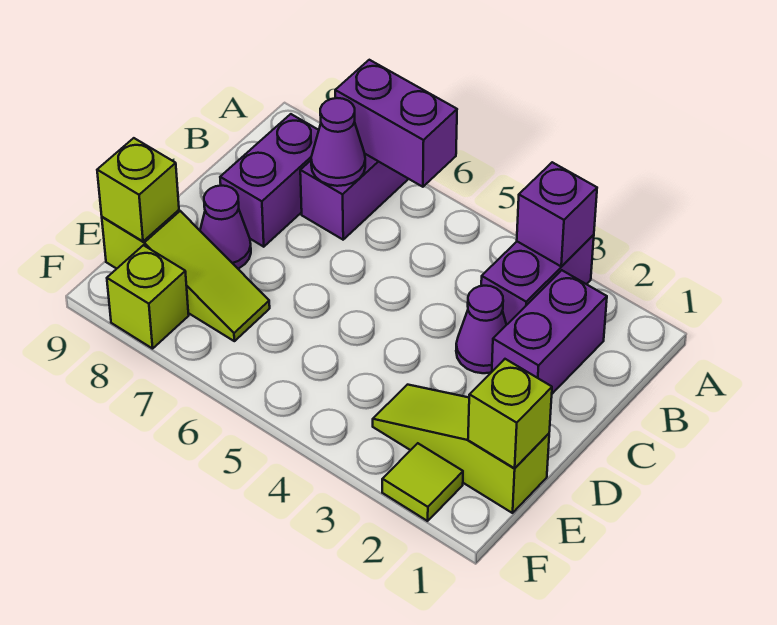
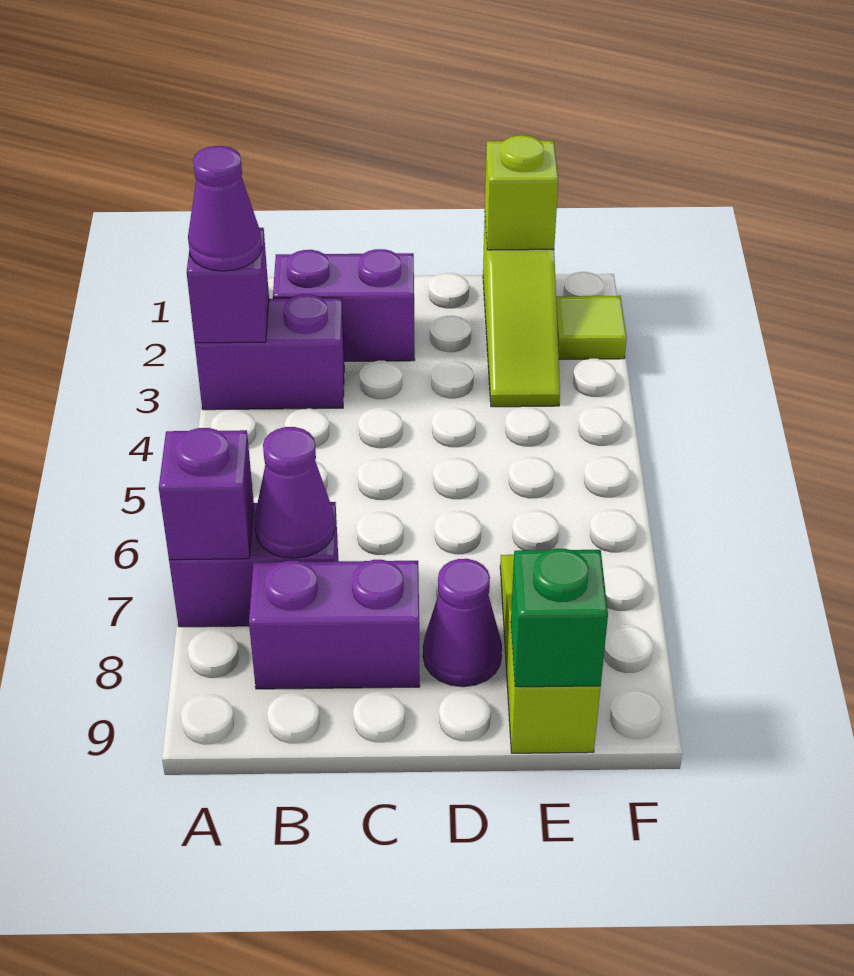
purple 1x2 brick [335,60,457,187] -> purple 1x1 brick [159,428,254,560]
purple 1x1 cone [456,286,506,373] -> purple 1x1 cone moved to [188,146,262,271]
lime 1x1 brick [97,138,179,241] -> green 1x1 brick [511,549,608,687]
lime 1x1 brick [107,245,189,349] -> none

